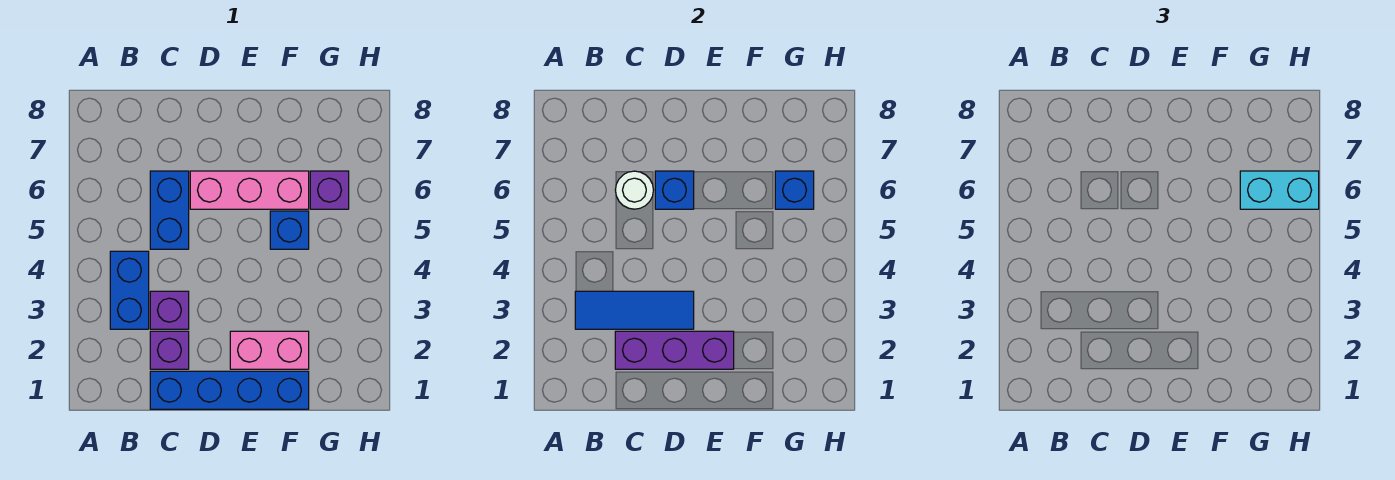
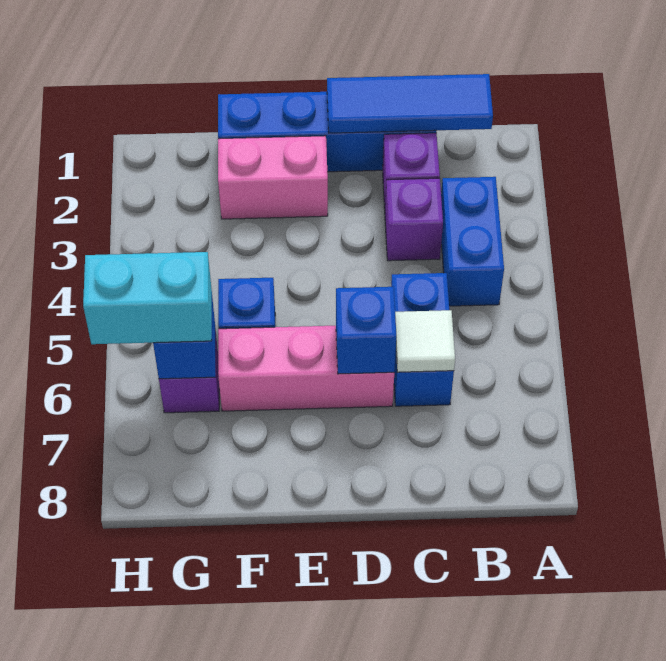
blue 1x3 tile [575,291,694,329] -> blue 1x3 tile moved to [327,74,493,133]
purple 1x3 brick [615,331,734,369] -> none
white 1x1 round brick [615,171,653,209] -> white 1x1 tile [395,310,455,372]

